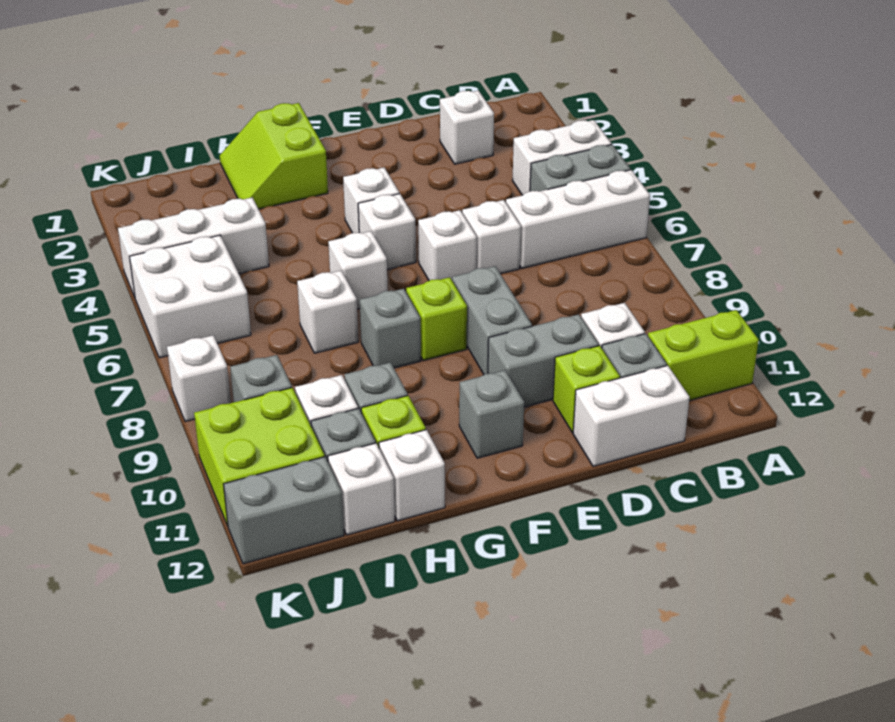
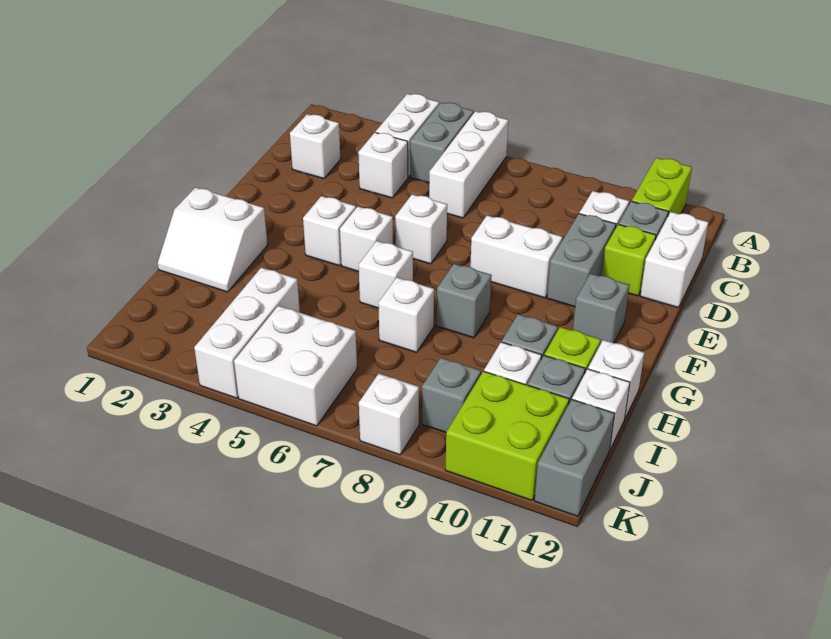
white 1x1 brick [462,200,521,274] -> white 1x1 brick moved to [358,132,408,198]
grey 1x2 brick [452,266,532,375] -> white 1x2 brick [470,215,563,298]
lime 1x1 brick [406,277,467,361] -> none
lime 2x2 slope [220,103,328,209] -> white 2x2 slope [158,187,268,292]

